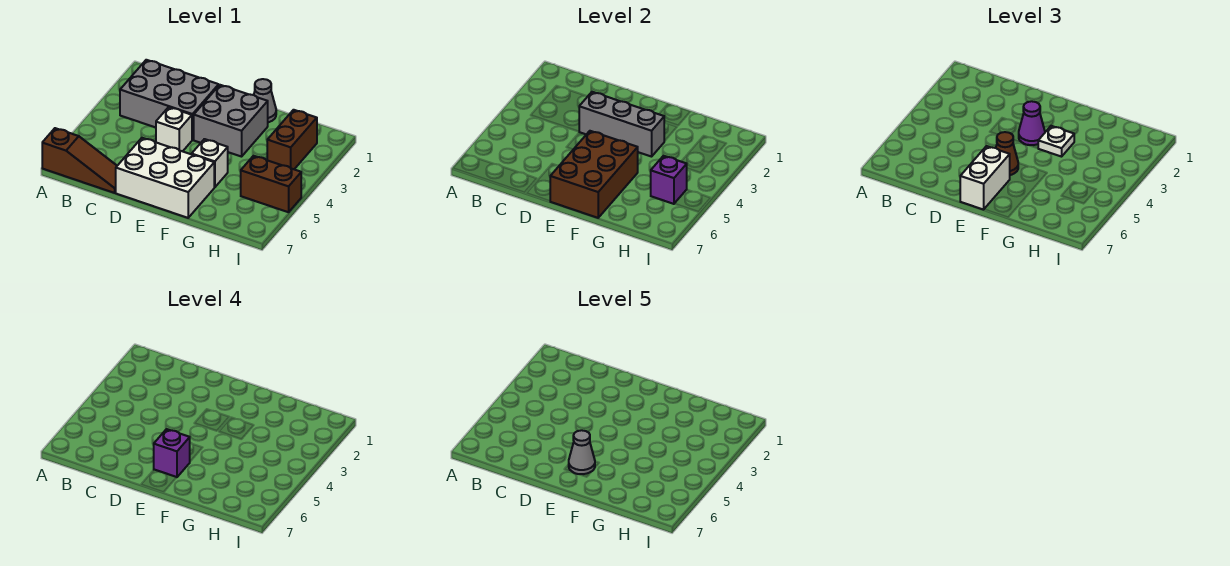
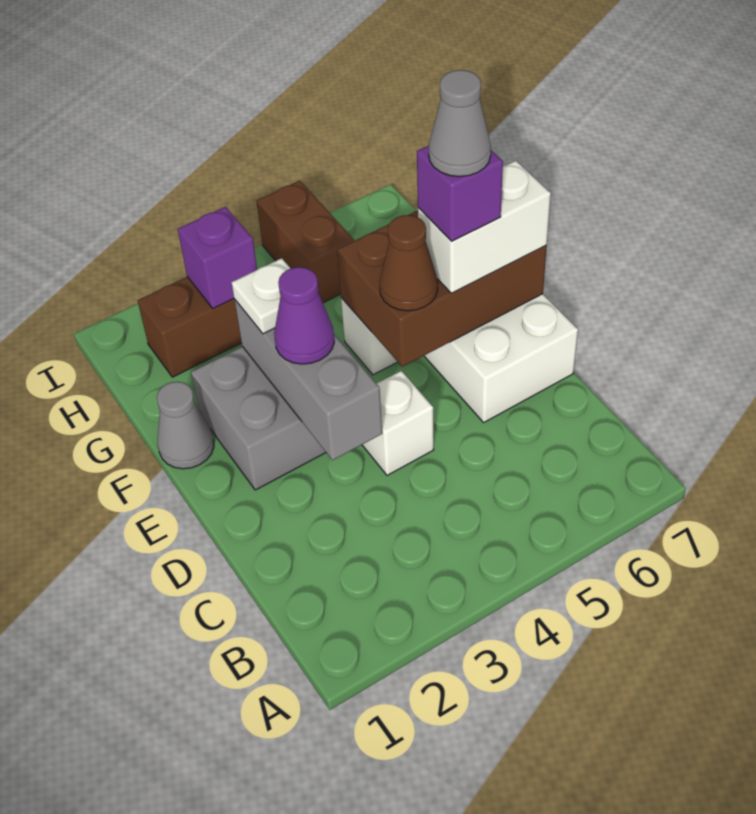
brown 1x3 slope [42,128,117,193] -> none
grey 2x3 brick [120,60,219,140] -> none
purple 1x1 brick [651,156,687,204] -> purple 1x1 brick moved to [178,207,257,308]

